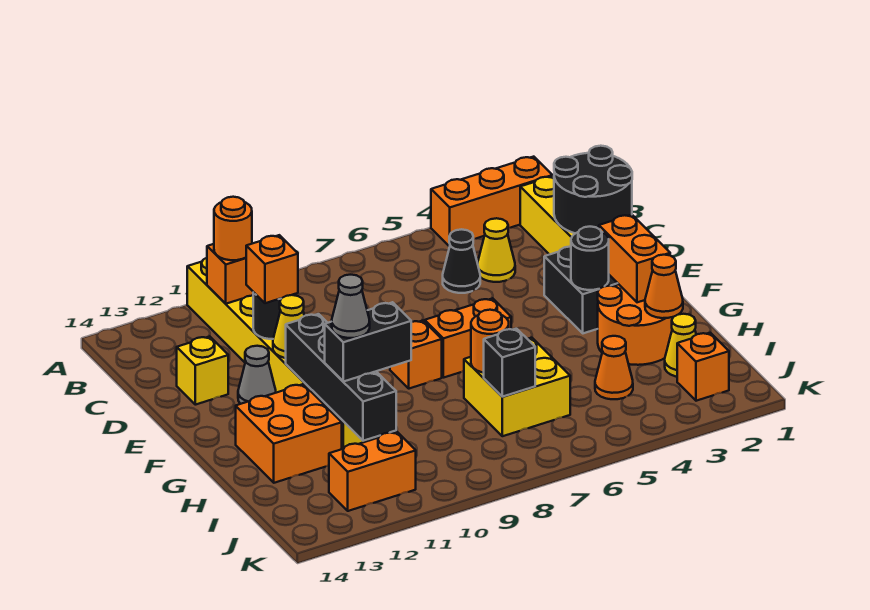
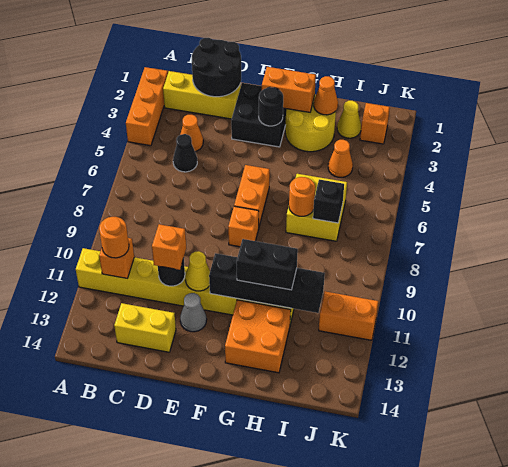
yellow 1x1 cone [478,218,515,282] -> orange 1x1 cone [180,115,203,152]
yellow 1x1 brick [177,336,228,405] -> yellow 1x2 brick [114,303,176,352]
orange 2x2 round brick [598,284,673,365] -> yellow 2x2 round brick [285,95,336,152]
black 1x2 brick [325,302,411,382] -> black 1x2 brick turned to [237,239,298,290]
grey 1x1 cone [332,275,370,338] -> none
orange 1x2 brick [329,432,416,511] -> orange 1x2 brick turned to [319,291,378,340]

